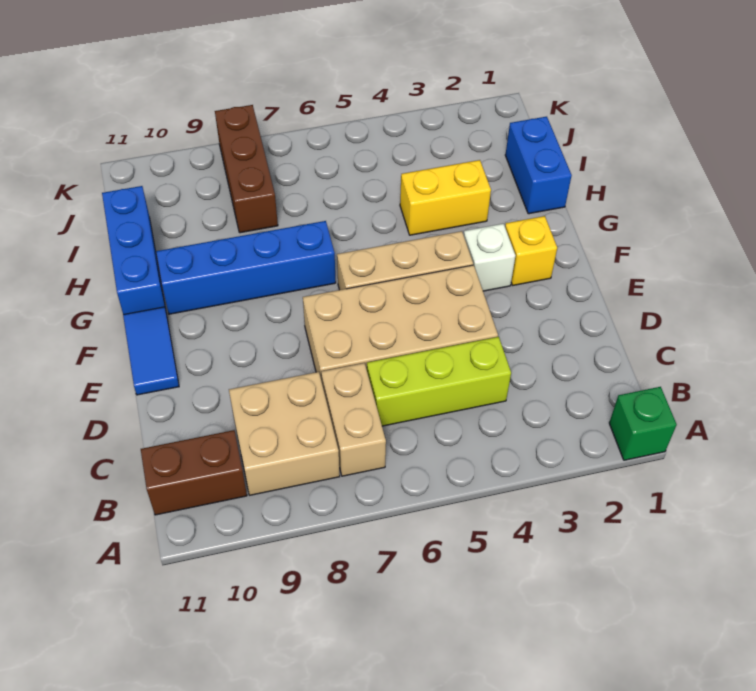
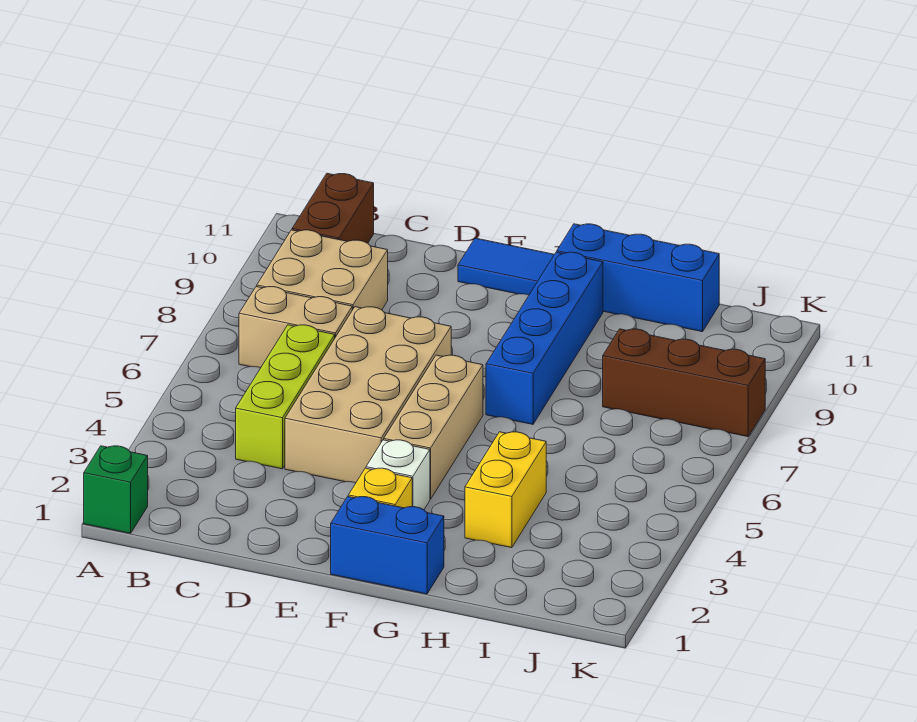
blue 1x2 brick [505,117,572,214] -> blue 1x2 brick moved to [331,497,444,594]

